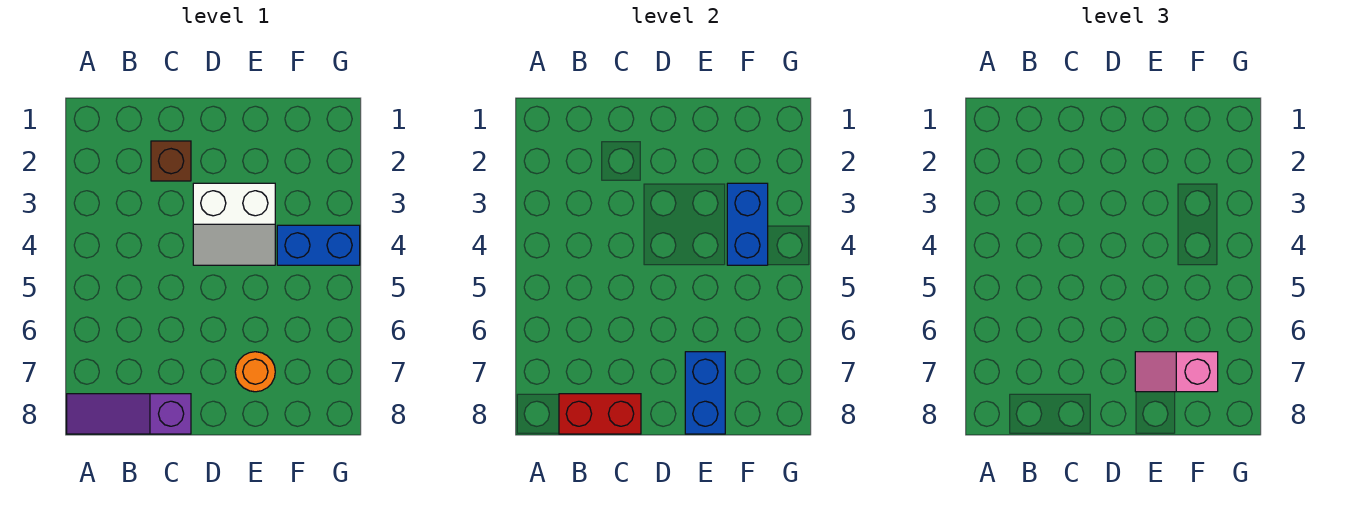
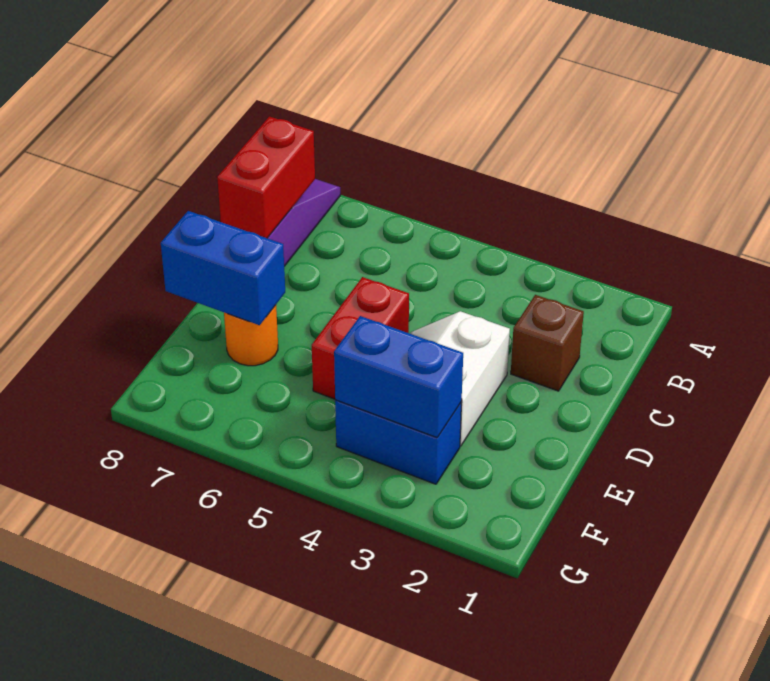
none -> red 1x2 brick [312,277,409,399]
pink 1x2 slope [1135,352,1218,392] -> none
blue 1x2 brick [277,225,360,265] -> blue 1x2 brick turned to [335,400,462,484]

